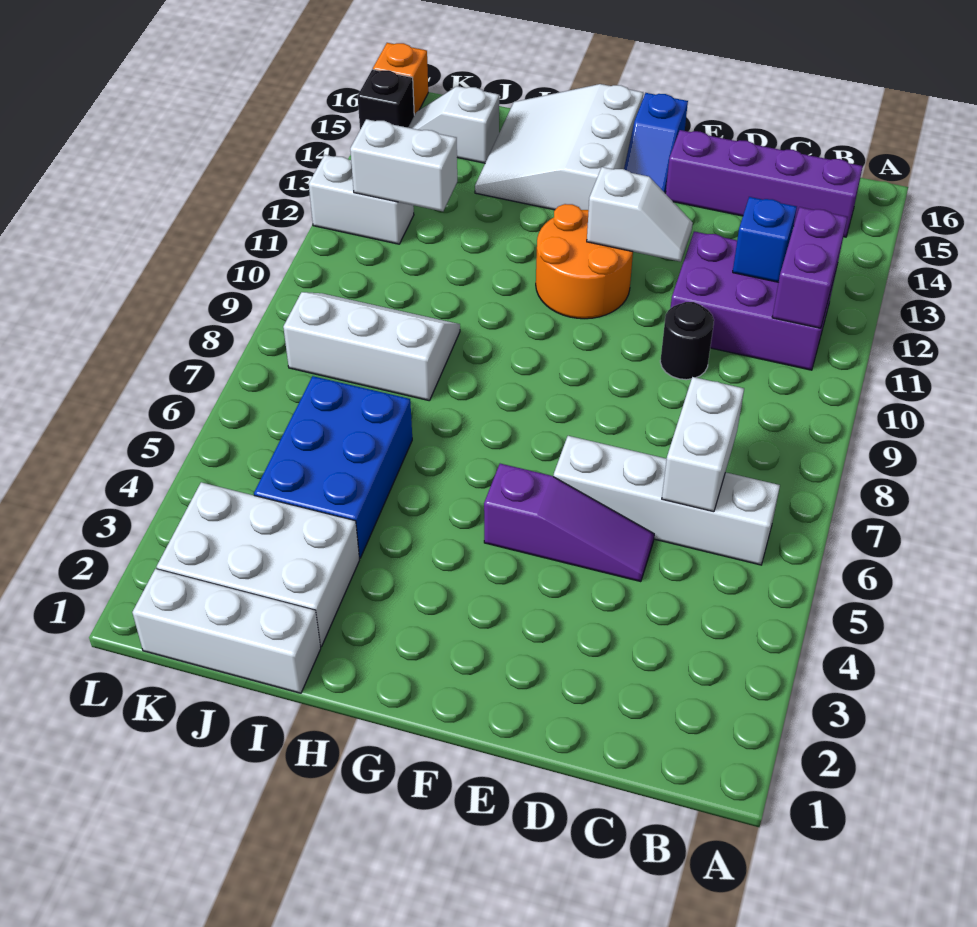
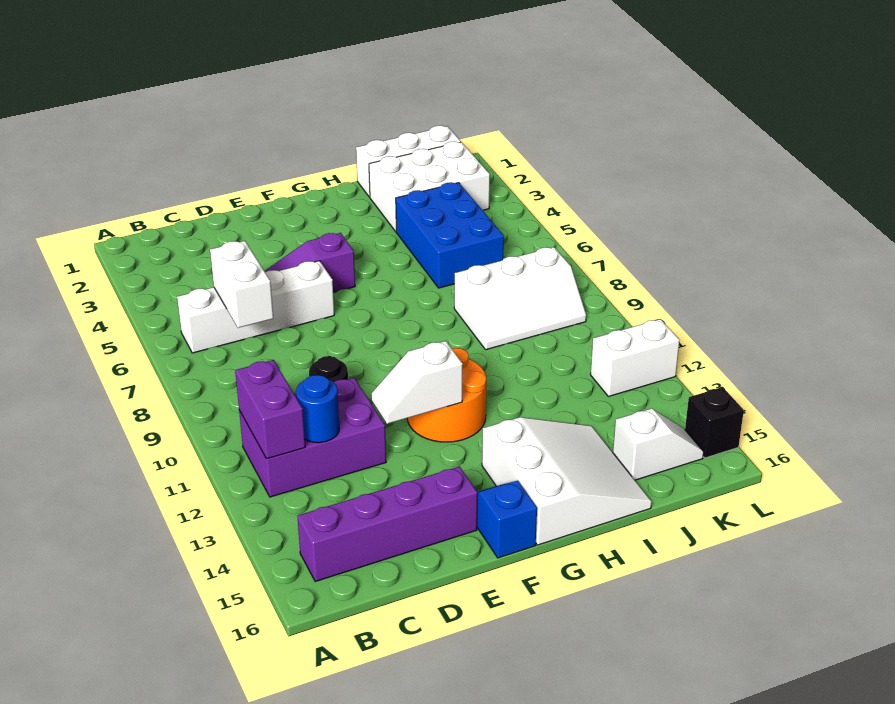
blue 1x1 brick [733,197,797,282] -> blue 1x1 round brick [296,375,339,443]
white 1x2 brick [350,119,457,211] -> none
orange 1x1 brick [373,43,428,115] -> none

